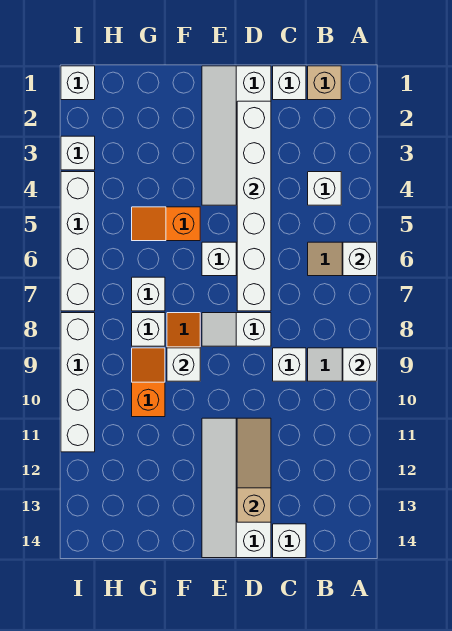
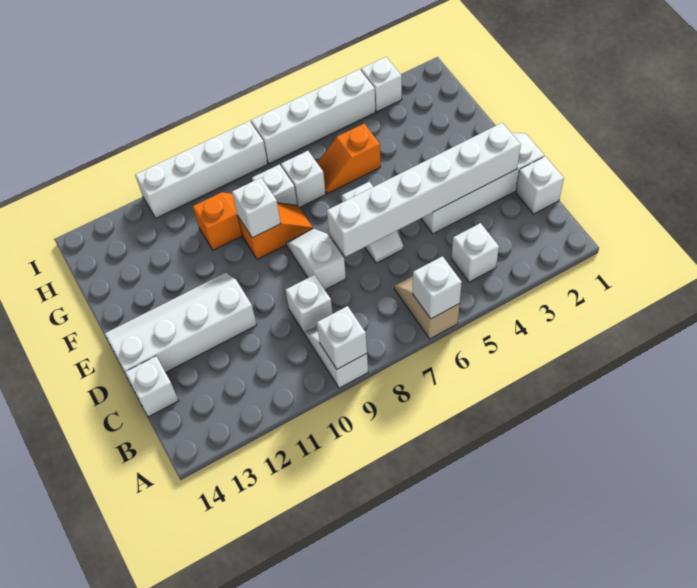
tan 1x1 brick [308,66,341,100] -> none
tan 1x3 slope [237,418,271,522] -> none
orange 1x2 slope [132,207,200,241] -> orange 1x2 slope turned to [317,124,381,194]
white 1x1 brick [61,66,95,100] -> none

